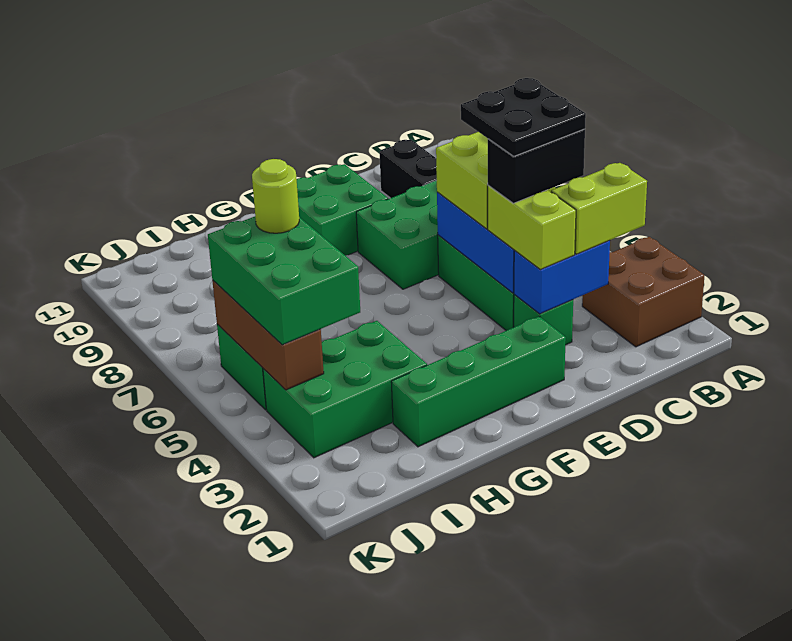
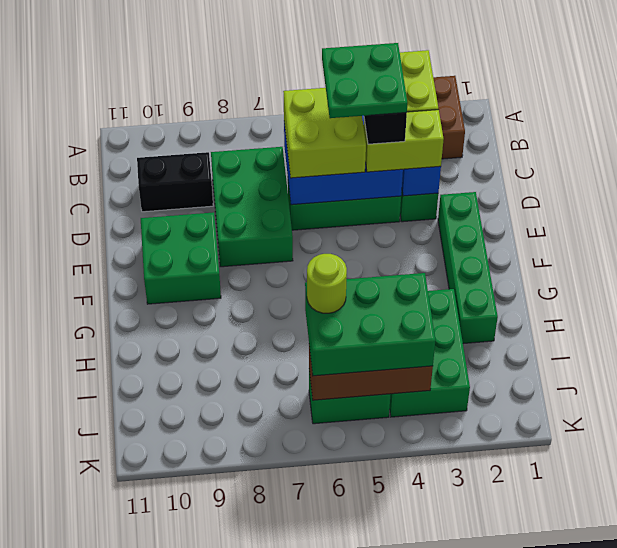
black 2x2 plate [461,78,586,156] -> green 2x2 plate [322,43,407,118]

